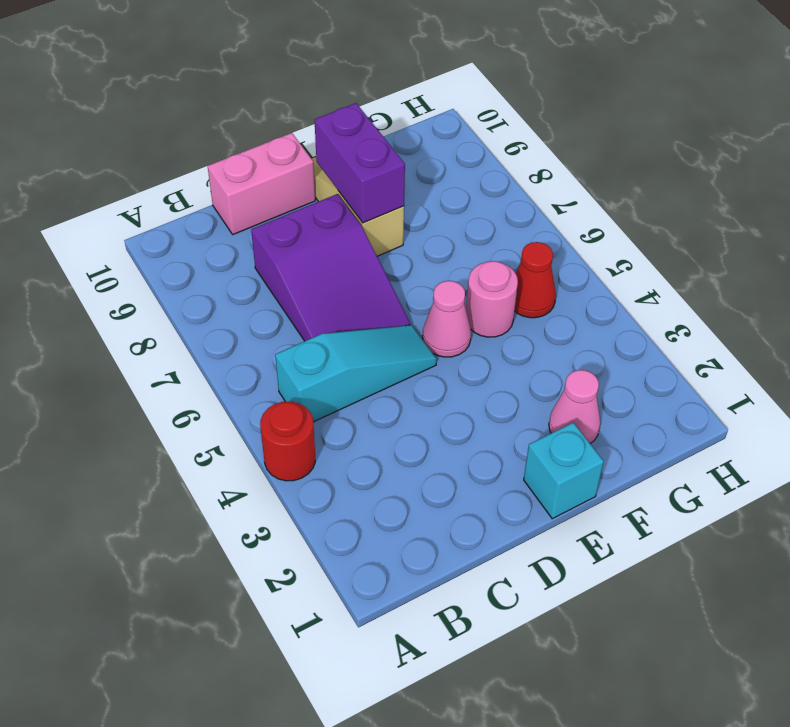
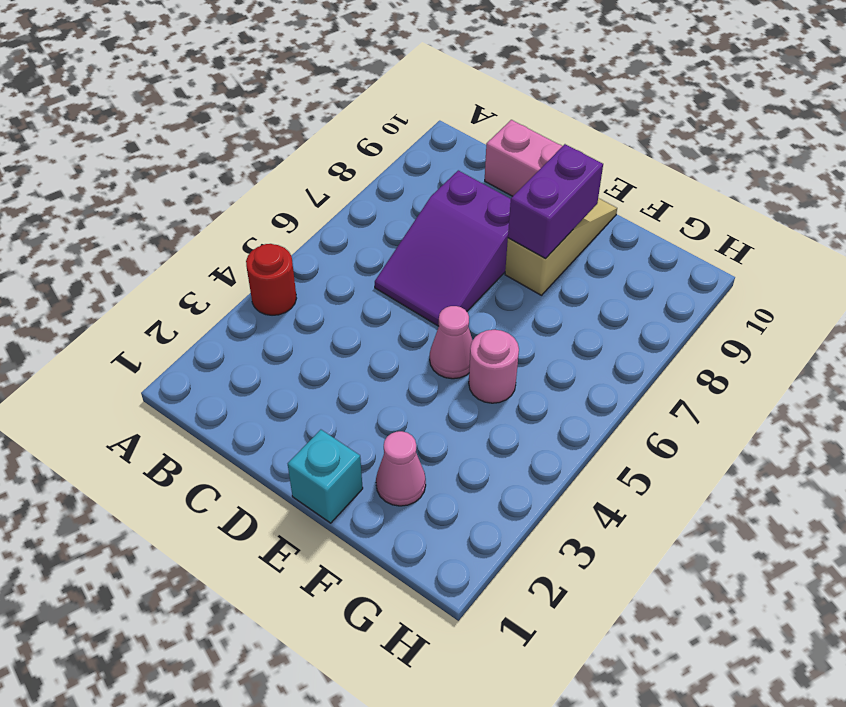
cyan 1x3 slope [275,325,437,422] -> none
red 1x1 cone [515,242,556,318] -> none

